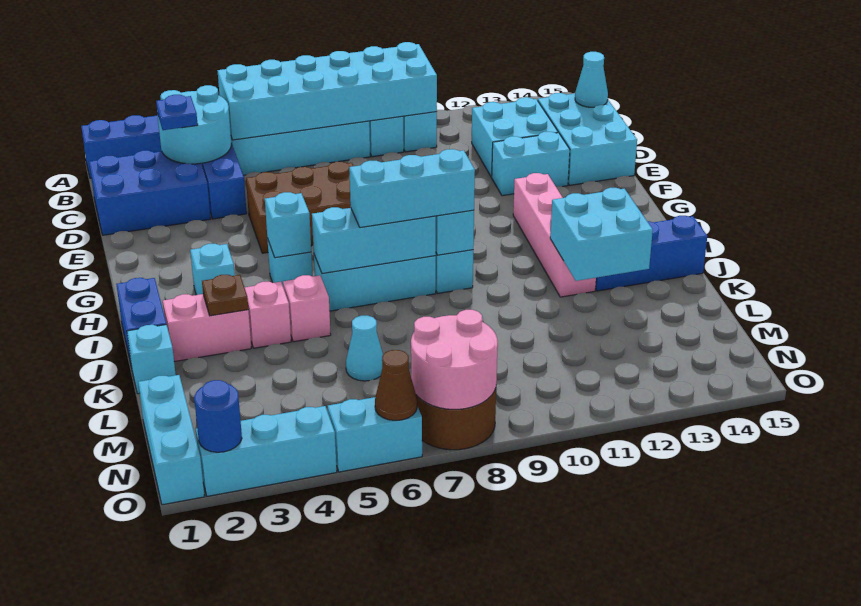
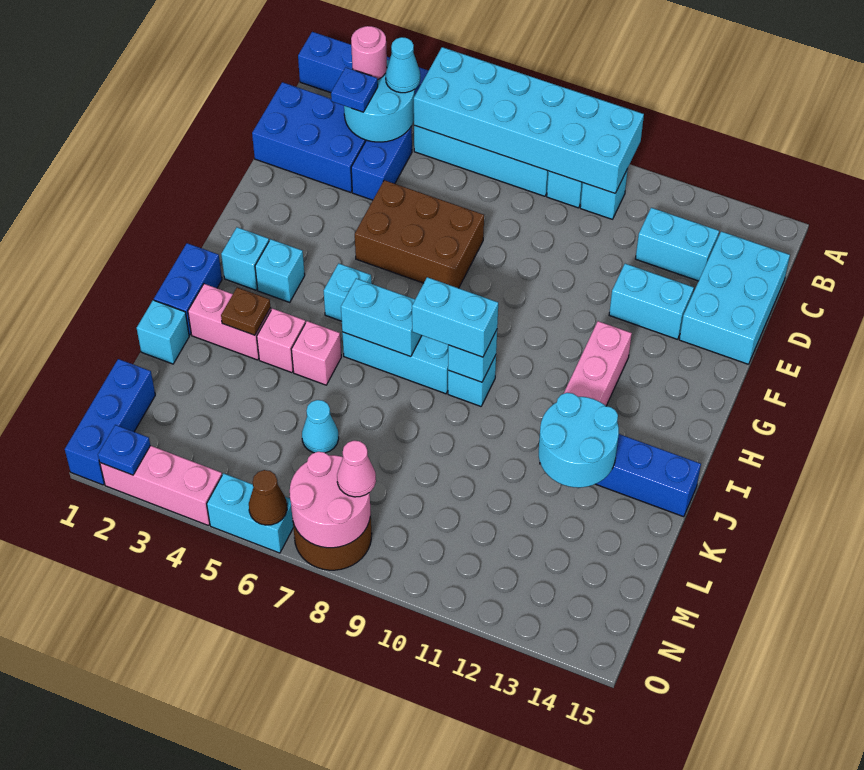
none -> pink 1x1 round brick [351,26,387,80]
cyan 2x2 brick [472,97,558,177] -> cyan 1x2 brick [636,208,719,281]
cyan 1x1 cone [575,52,608,107] -> cyan 1x1 cone moved to [386,37,420,93]
cyan 1x1 brick [265,192,311,258] -> cyan 1x1 brick moved to [221,227,269,290]
cyan 1x3 brick [312,207,436,273] -> cyan 1x2 brick [341,278,422,357]
cyan 1x3 brick [349,149,475,228] -> cyan 1x2 brick [412,277,498,357]
cyan 2x2 brick [550,188,653,281] -> cyan 2x2 round brick [539,393,619,488]
cyan 1x3 brick [138,375,205,505] -> blue 1x3 brick [65,359,155,485]
none -> pink 1x1 cone [337,441,376,497]
cyan 1x3 brick [196,406,337,496] -> pink 1x3 brick [100,446,222,526]
blue 1x1 round brick [194,380,242,452] -> blue 1x1 plate [98,425,150,475]

